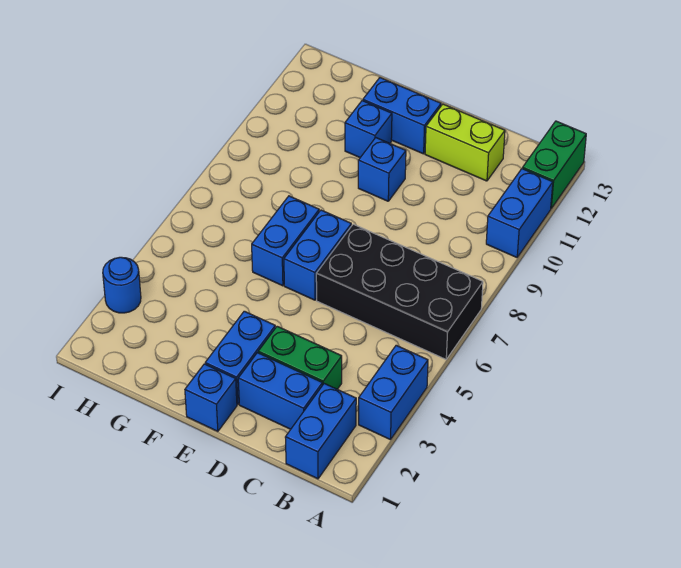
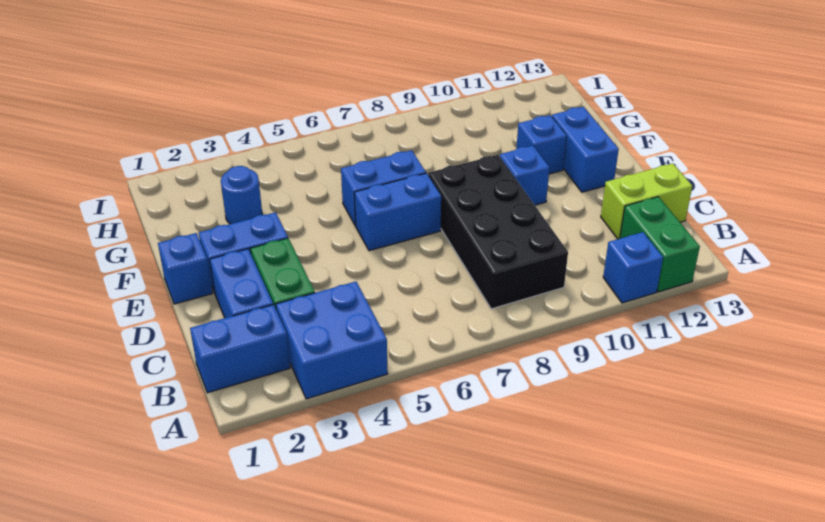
blue 1x2 brick [359,345,428,440] -> blue 2x2 brick [276,282,388,399]
black 2x4 brick [316,224,483,359] -> black 2x4 brick moved to [428,155,568,309]
blue 1x2 brick [486,169,553,257] -> blue 1x1 brick [603,232,663,303]
green 1x2 brick [523,121,586,208] -> green 1x2 brick turned to [620,197,700,292]
lime 1x2 brick [425,104,505,181] -> lime 1x2 brick turned to [601,163,692,239]
blue 1x1 round brick [103,257,141,313] -> blue 1x1 round brick moved to [221,166,262,224]

